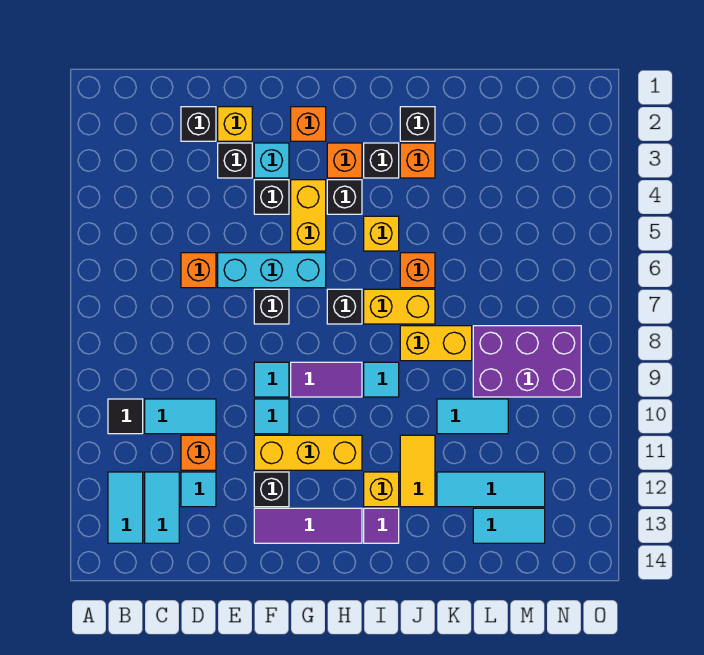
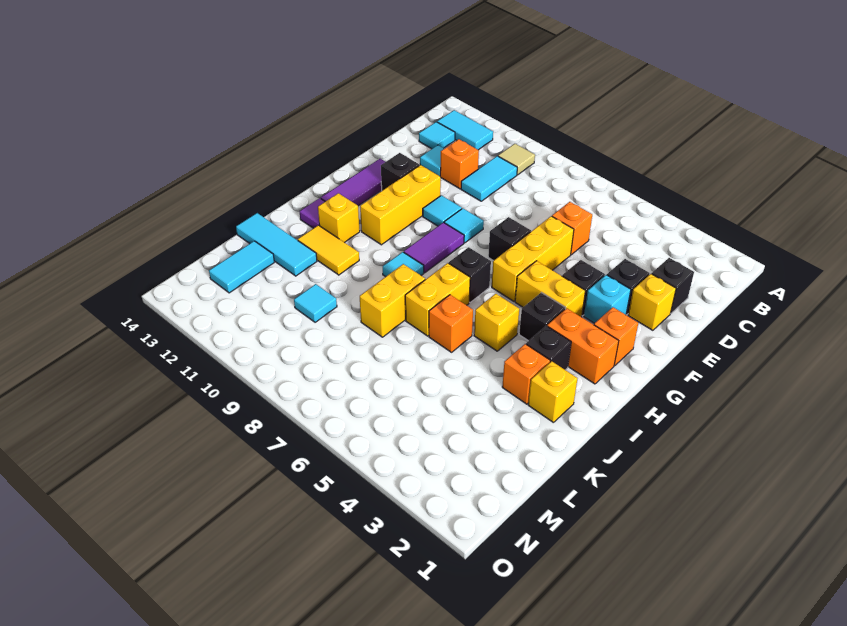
black 1x1 tile [108,399,143,434] -> tan 1x1 tile [498,144,535,175]
cyan 1x2 tile [145,472,179,543] -> cyan 1x1 tile [419,122,455,149]
cyan 1x3 brick [218,253,326,288] -> yellow 1x3 brick [492,216,574,301]
orange 1x1 brick [327,143,362,178] -> orange 1x2 brick [547,308,619,384]
black 1x1 brick [400,107,435,141] -> yellow 1x1 brick [528,361,577,423]
cyan 1x2 tile [437,399,508,434] -> cyan 1x1 tile [294,284,337,322]
cyan 1x3 tile [437,472,545,507] -> cyan 1x3 tile turned to [236,213,317,276]
purple 2x3 brick [473,326,581,397] -> none

